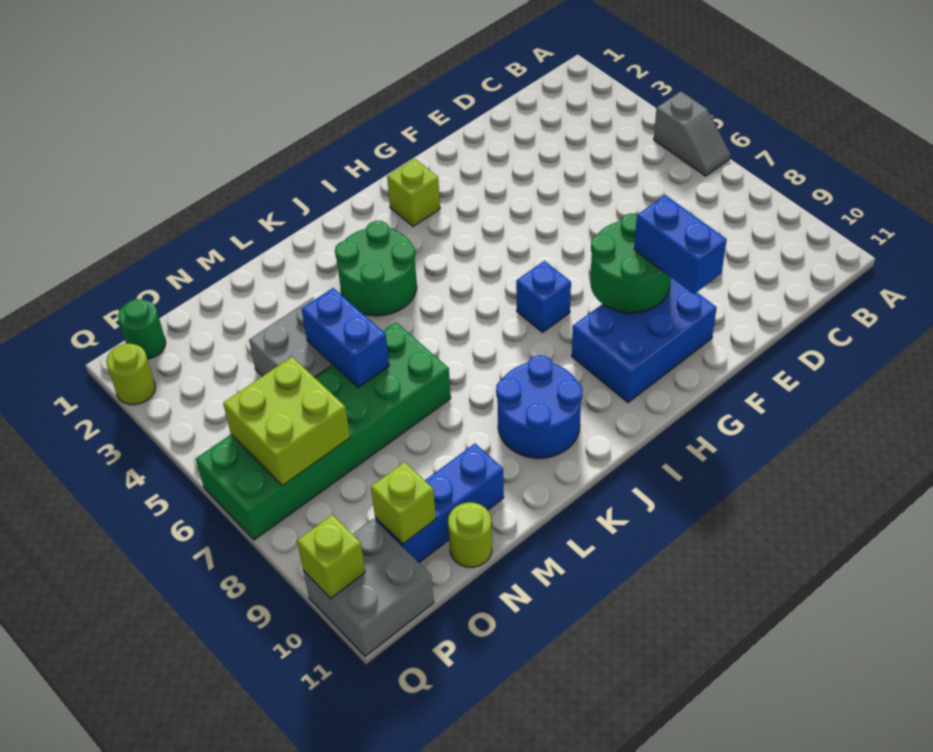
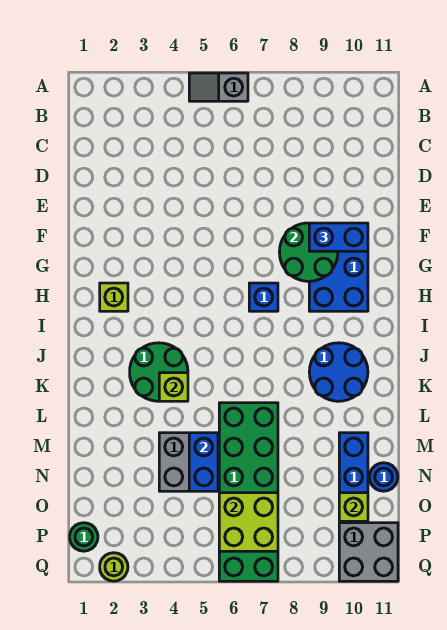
grey 1x2 slope [654,92,730,176] -> grey 1x2 slope turned to [189,73,248,101]
blue 1x2 brick [302,288,389,388] -> blue 1x2 brick turned to [189,433,218,491]
lime 1x1 round brick [448,503,492,567] -> blue 1x1 round brick [369,463,398,491]
lime 1x1 brick [297,515,365,598] -> lime 1x1 brick moved to [159,373,188,401]

